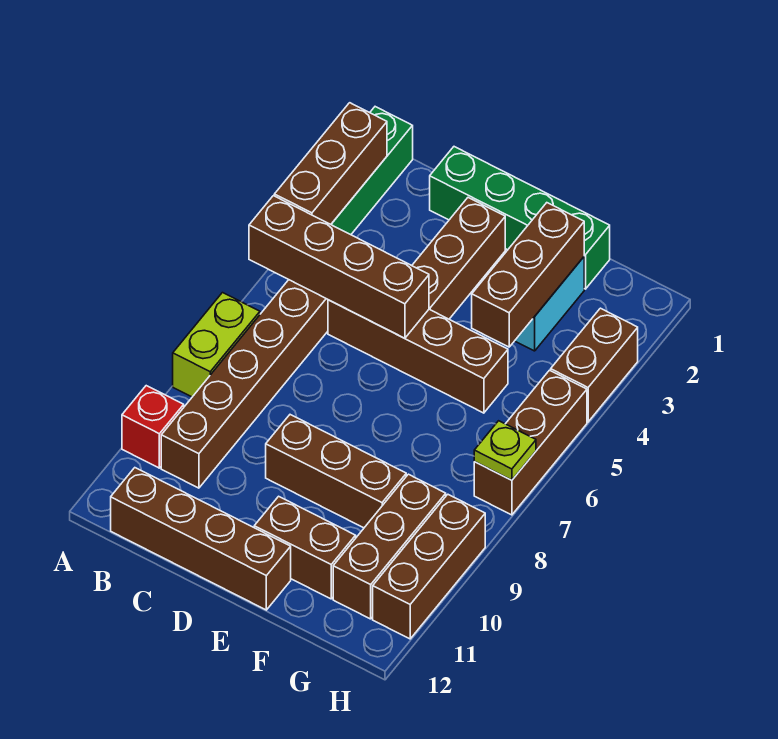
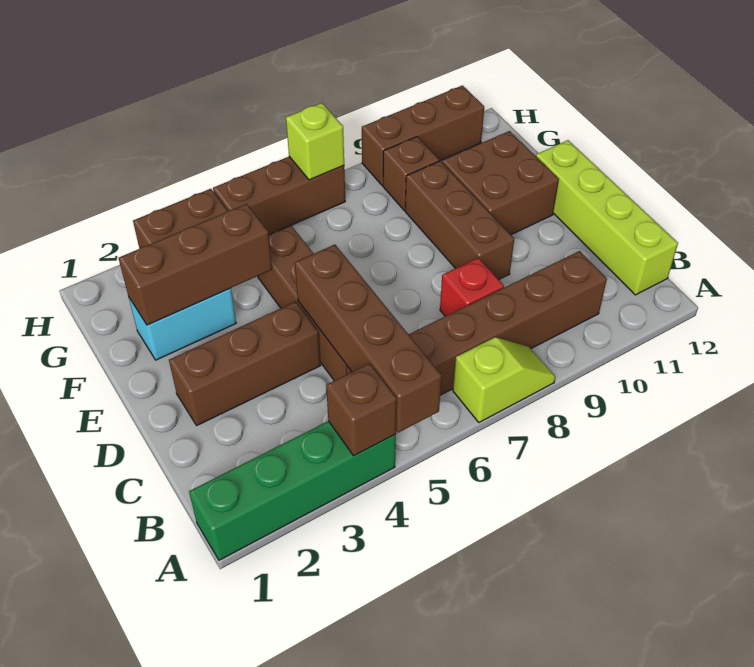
brown 1x3 brick [274,103,387,224] -> brown 1x1 brick [326,363,397,456]
lime 1x2 brick [173,293,260,397] -> lime 1x2 slope [453,337,555,422]
red 1x1 brick [122,386,184,468] -> red 1x1 brick moved to [440,258,504,316]
brown 1x4 brick [111,468,291,610] -> lime 1x4 brick [536,140,678,295]
green 1x4 brick [430,147,610,289] -> none
brown 1x2 brick [254,496,356,599] -> brown 2x2 brick [442,131,559,235]
brown 1x3 brick [333,474,446,619] -> brown 1x1 brick [383,137,439,210]
lime 1x1 plate [474,421,536,480] -> lime 1x1 brick [286,103,344,180]

